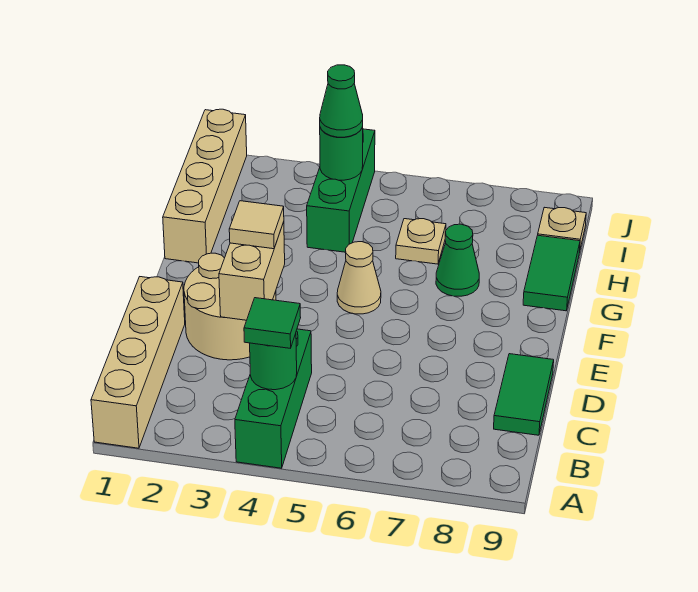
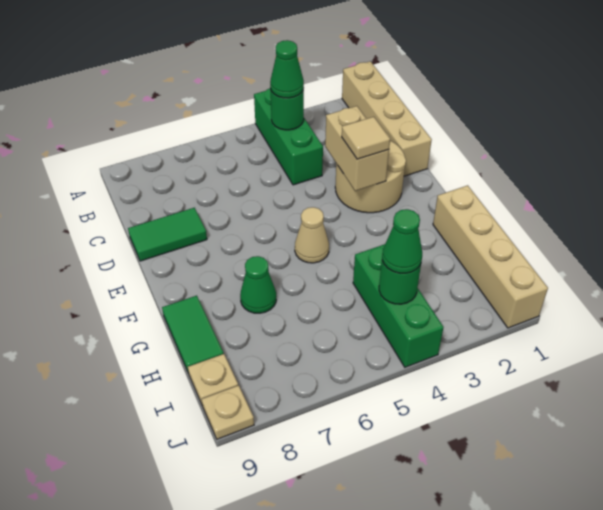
green 1x1 tile [244,298,301,348] -> green 1x1 cone [270,40,304,98]
green 1x2 tile [494,354,554,435] -> green 1x2 tile turned to [128,208,207,261]
tan 1x1 plate [396,219,446,264] -> tan 1x1 plate moved to [202,385,254,439]

